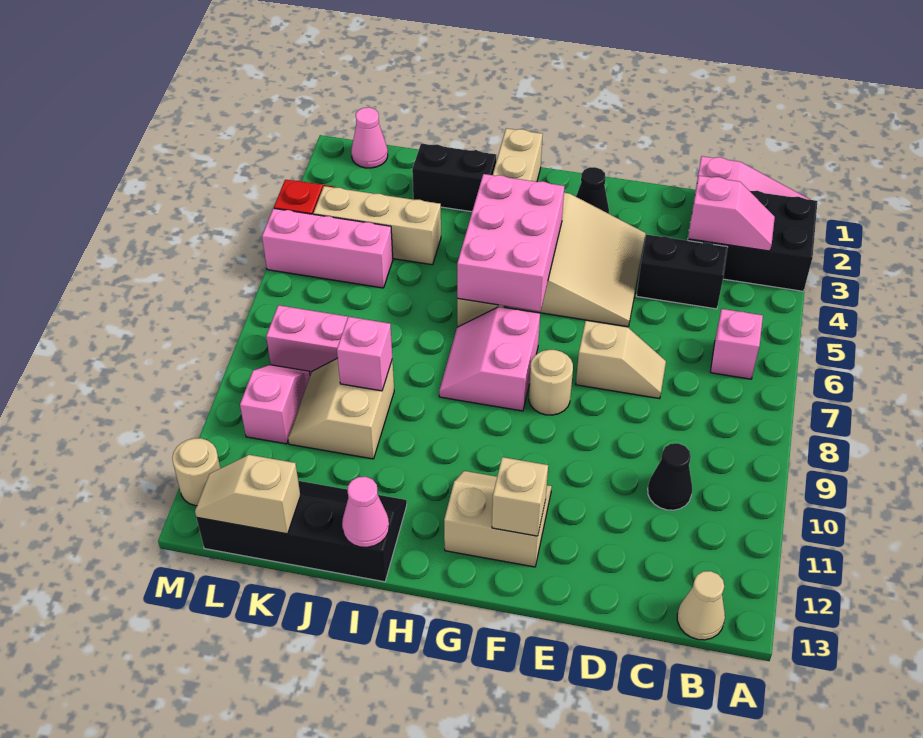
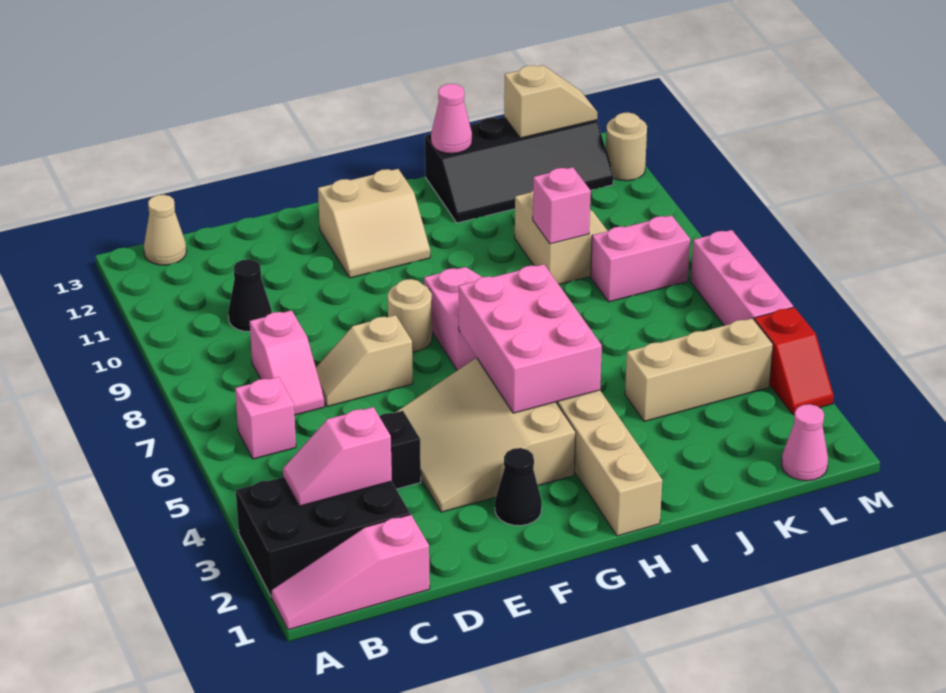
tan 1x1 brick [492,457,548,536] -> none
black 1x2 brick [412,143,496,212] -> none
pink 1x3 brick [262,208,393,288] -> pink 1x3 brick turned to [691,230,793,326]
pink 1x2 slope [240,365,310,444] -> pink 1x2 slope moved to [250,310,325,415]

